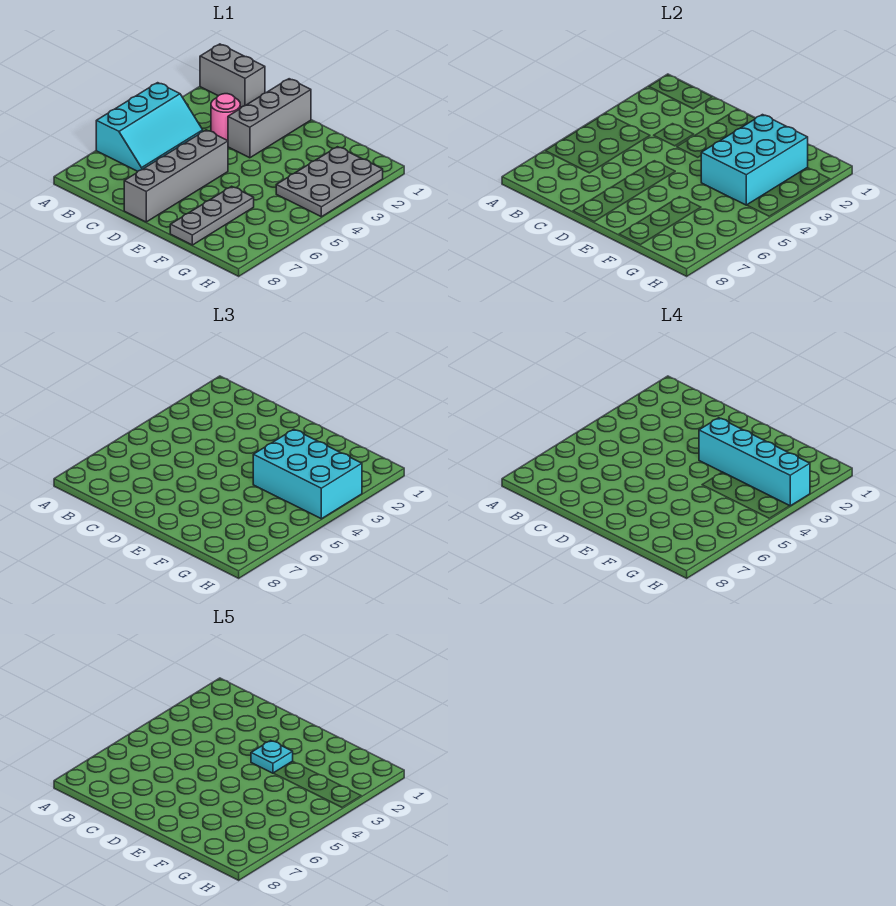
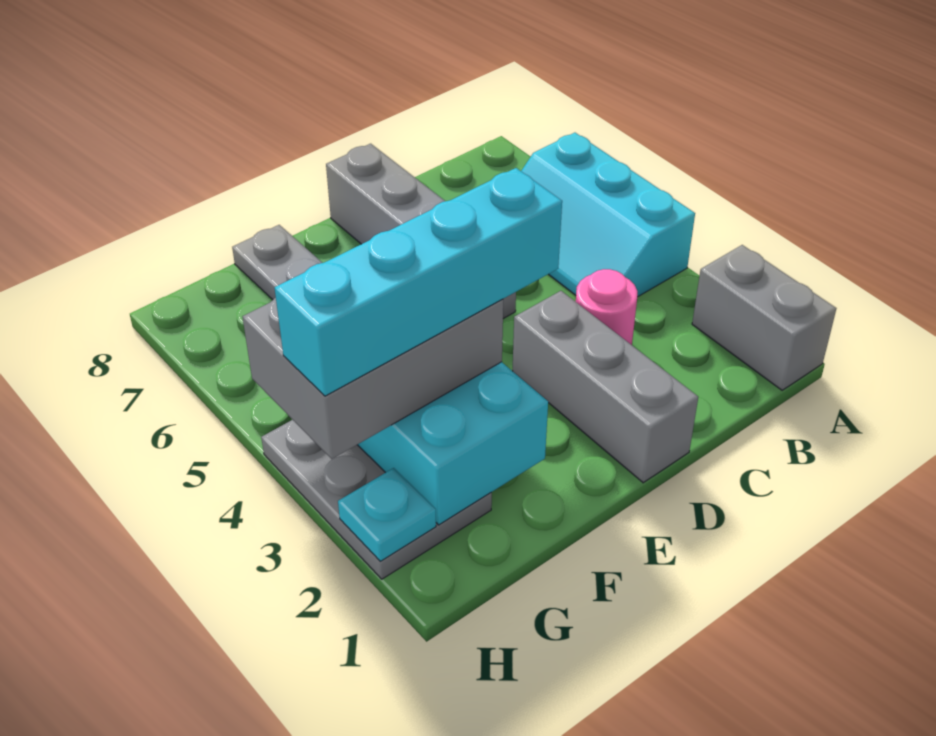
grey 1x2 brick [200,44,265,107] -> grey 1x2 brick turned to [692,245,836,390]
cyan 1x1 plate [251,740,293,773] -> cyan 1x1 plate moved to [338,468,436,561]
cyan 2x3 brick [253,429,362,519] -> grey 2x3 brick [243,298,503,459]

